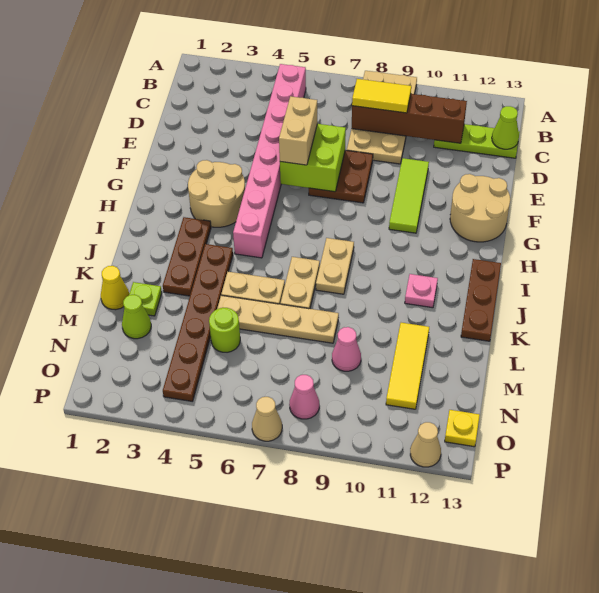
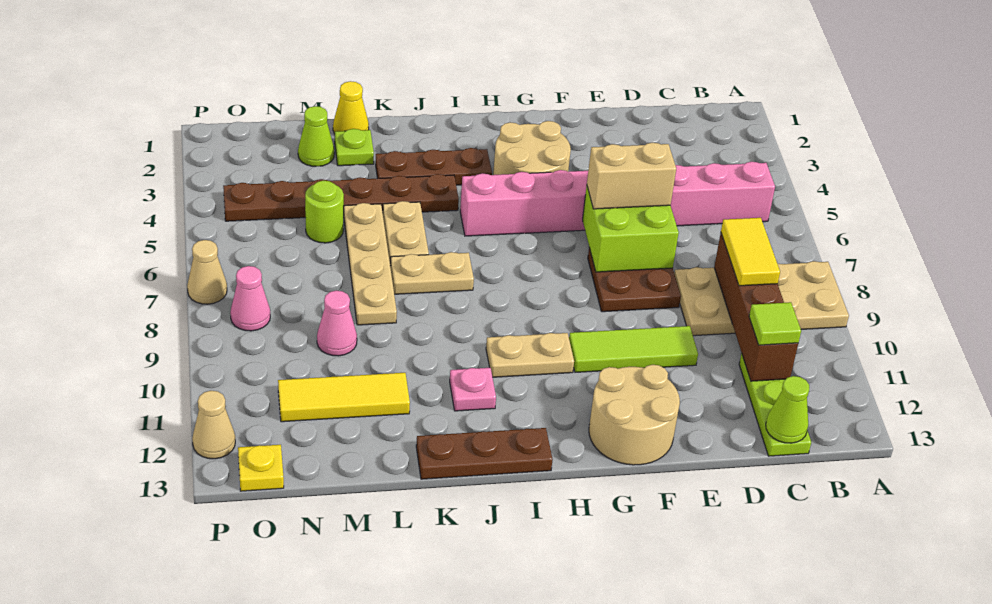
none -> lime 1x1 tile [749,302,801,345]
tan 1x2 plate [316,238,354,294] -> tan 1x2 plate moved to [486,333,574,377]

